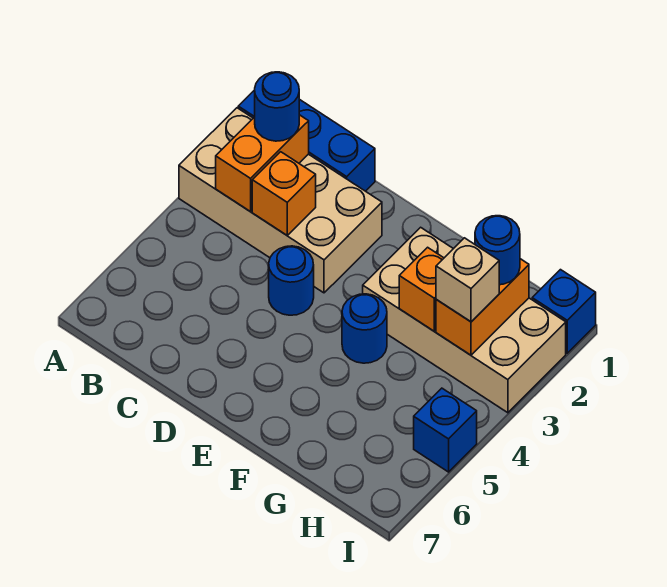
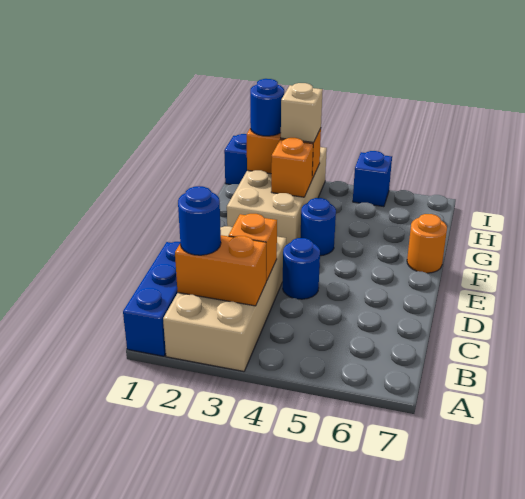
none -> orange 1x1 round brick [407,214,447,273]

